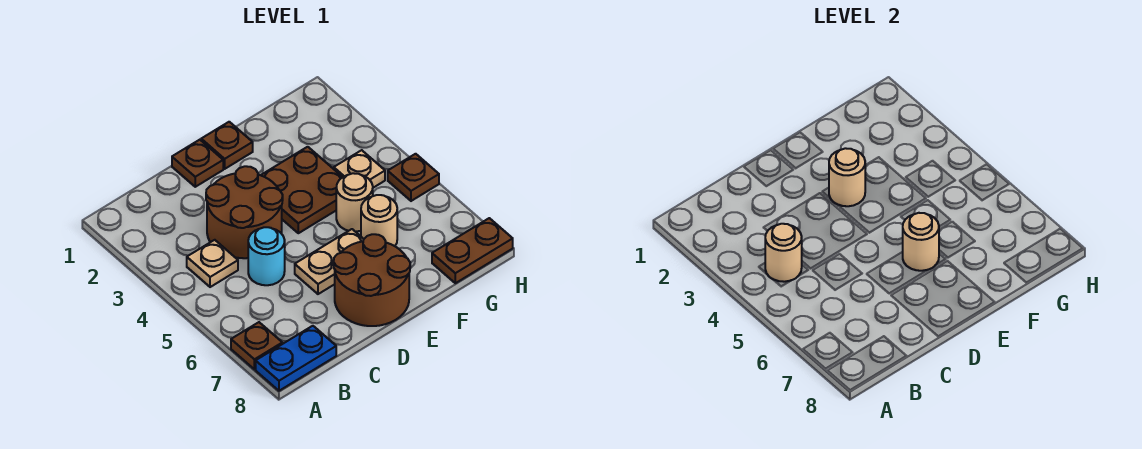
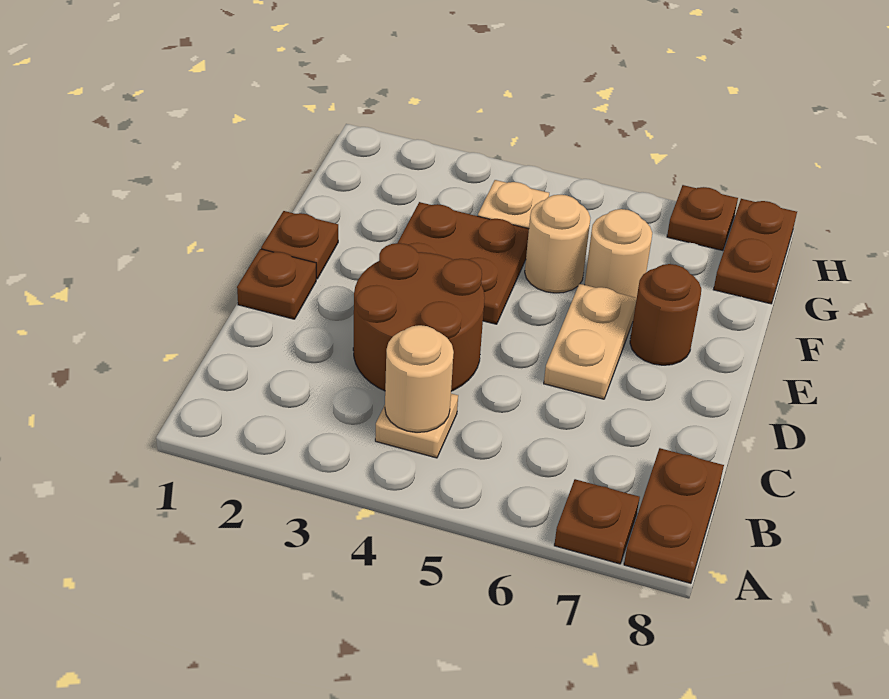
blue 1x2 plate [256,326,336,391] -> brown 1x2 plate [624,448,724,583]
cyan 1x1 round brick [248,227,285,285] -> none
brown 2x2 round brick [334,234,410,326] -> brown 1x1 round brick [630,264,701,365]
tan 1x1 round brick [829,148,865,206] -> none
tan 1x1 round brick [903,213,939,271] -> none
brown 1x1 plate [388,154,439,201] -> brown 1x1 plate moved to [667,185,738,251]

